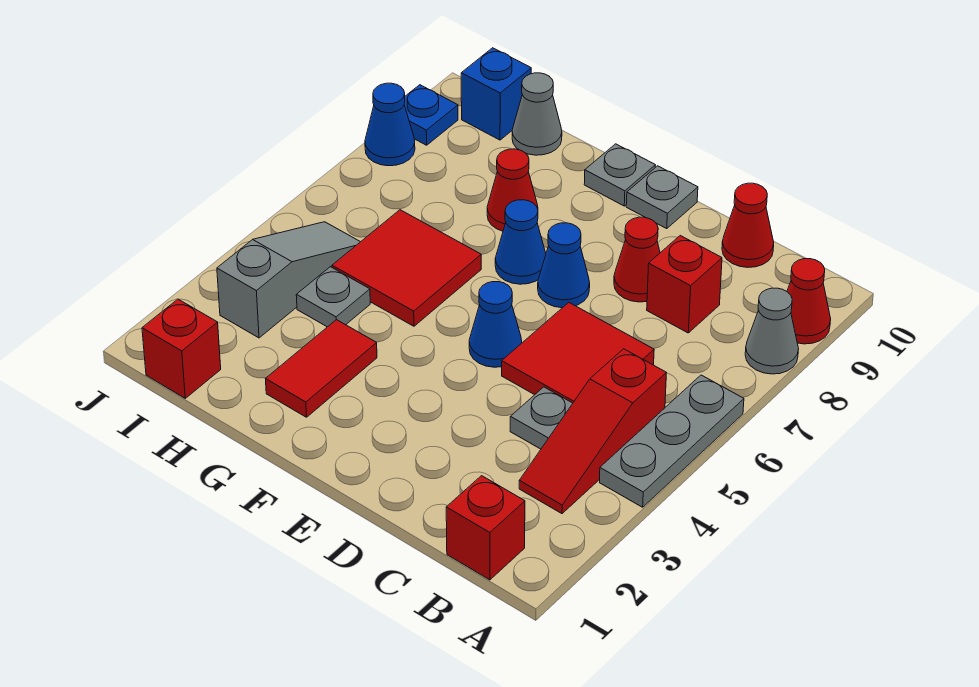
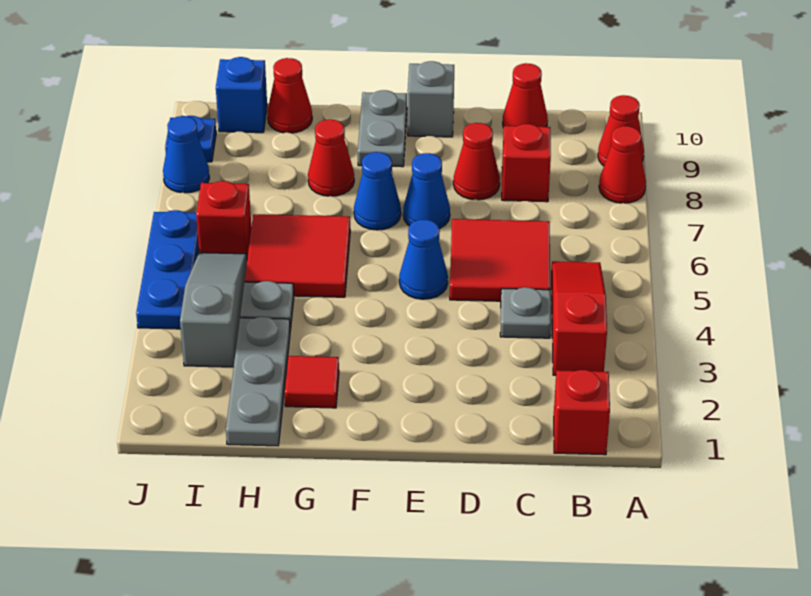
grey 1x3 plate [600,375,744,507] -> grey 1x3 plate moved to [226,317,290,446]
grey 1x1 cone [745,288,799,374] -> red 1x1 cone [599,126,646,203]
red 1x3 slope [519,349,666,514] -> red 1x3 slope turned to [552,261,607,375]
grey 1x1 plate [626,166,698,229] -> grey 1x1 brick [408,61,454,137]
grey 1x1 plate [584,144,655,206] -> grey 1x2 plate [358,90,407,167]
red 1x2 tile [266,320,377,417] -> red 1x1 tile [284,356,339,408]
grey 1x1 cone [512,73,562,155] -> red 1x1 cone [267,58,312,133]
red 1x1 brick [142,299,221,398] -> red 1x1 brick moved to [196,181,251,258]
none -> blue 1x3 plate [136,210,199,329]

